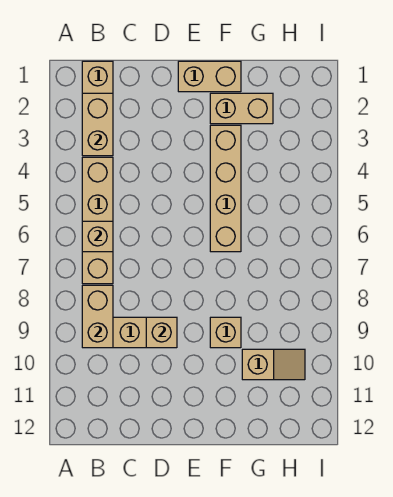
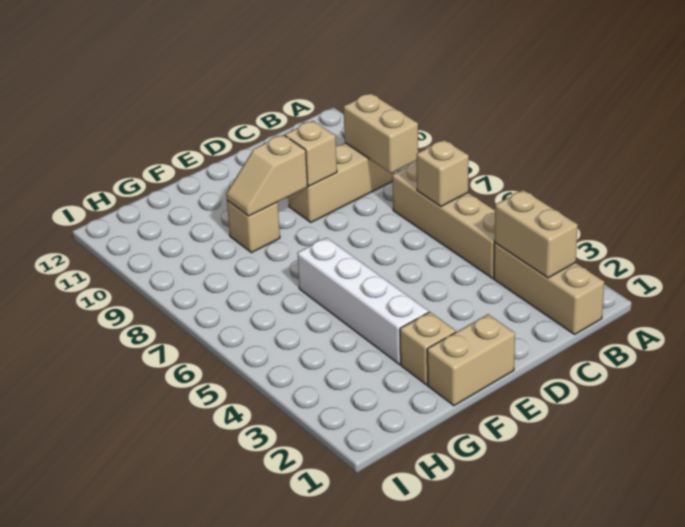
tan 1x2 brick [210,93,273,124] -> tan 1x1 brick [400,312,456,385]
tan 1x4 brick [210,125,241,252] -> white 1x4 brick [297,238,429,365]
tan 1x2 slope [242,349,305,380] -> tan 1x2 slope moved to [226,135,308,216]

